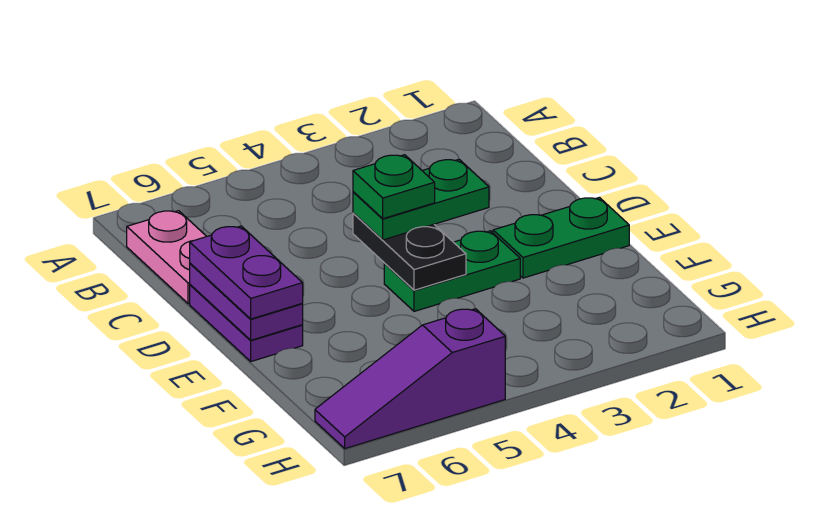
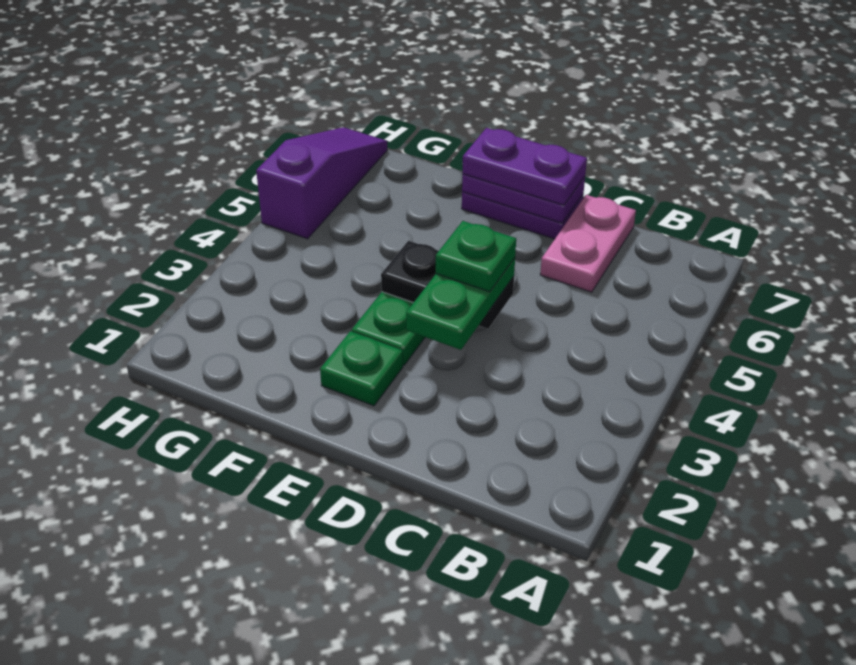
pink 1x2 plate [127,211,207,304] -> pink 1x2 plate turned to [540,195,636,292]
green 1x2 plate [493,197,629,278] -> green 1x1 plate [320,331,403,406]

